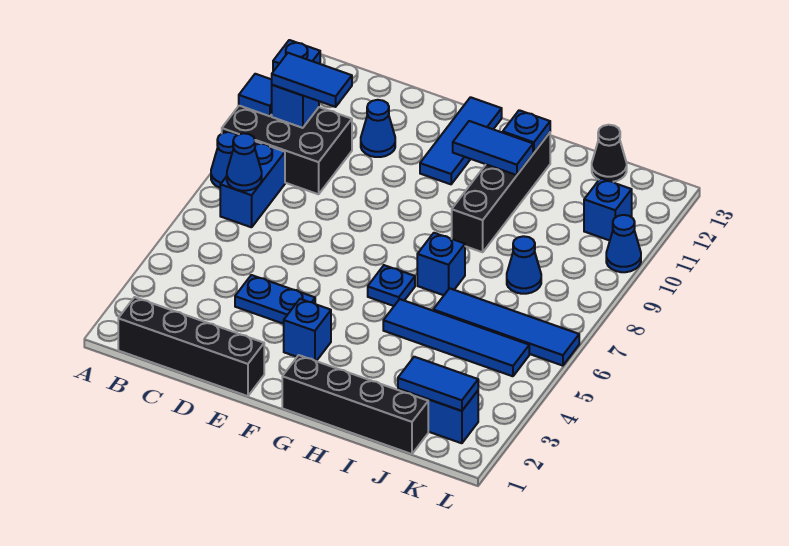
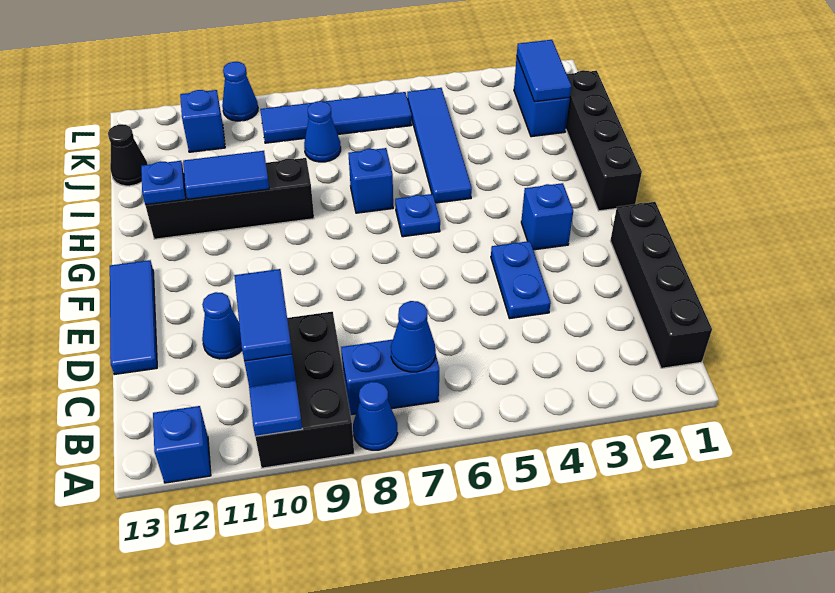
blue 1x3 tile [420,97,502,184] -> blue 1x3 tile turned to [110,260,157,375]
blue 1x2 tile [453,121,533,175] -> blue 1x2 tile turned to [183,151,269,199]
blue 1x4 tile [433,288,579,366] -> blue 1x4 tile turned to [260,92,412,143]

